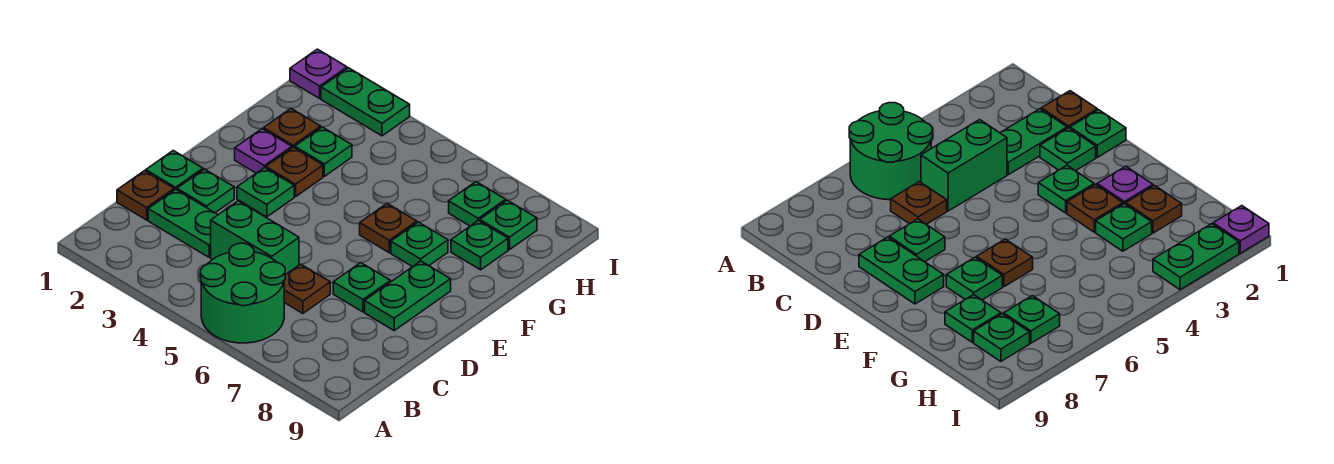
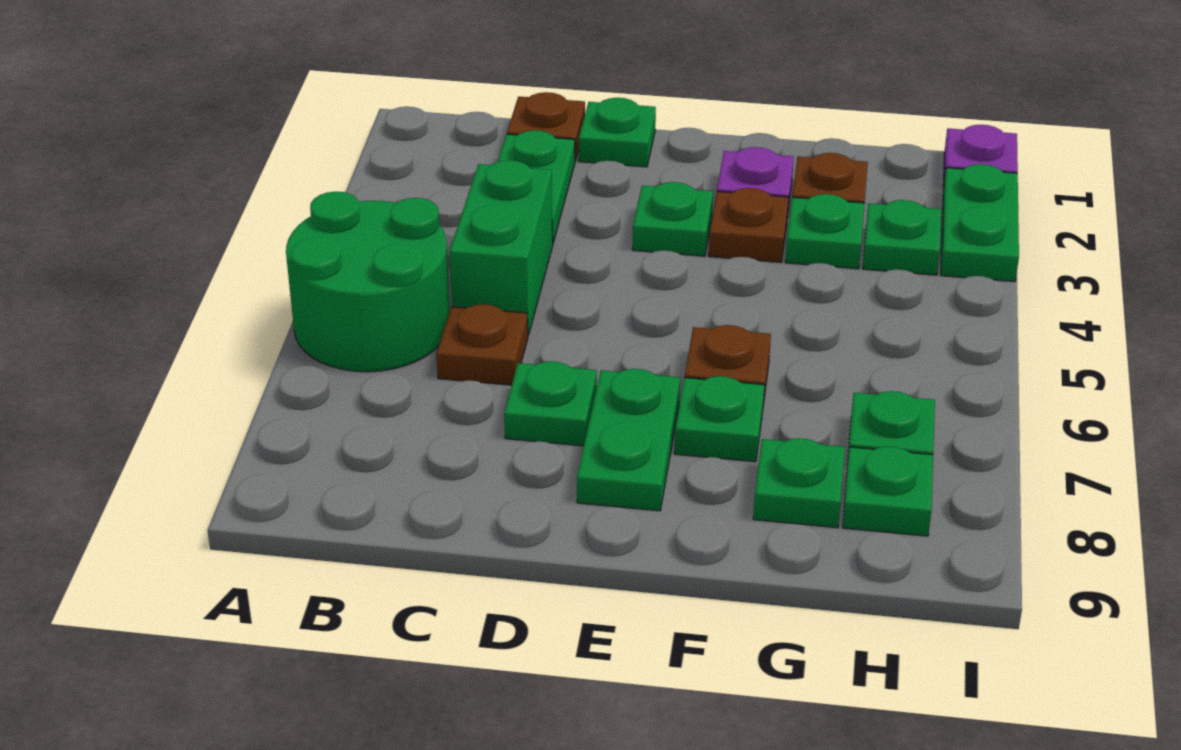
green 1x1 plate [177,169,234,213] -> green 1x1 plate moved to [863,200,941,275]
green 1x2 plate [365,261,451,330] -> green 1x2 plate turned to [577,369,680,511]

